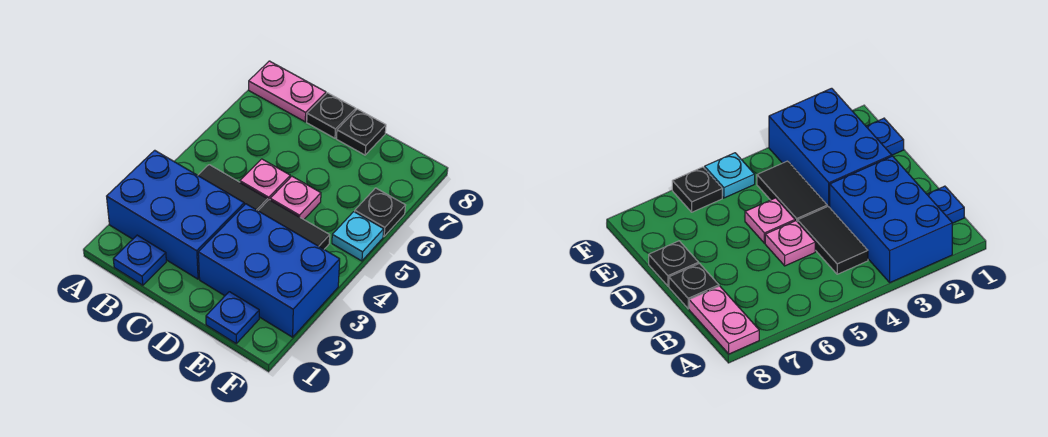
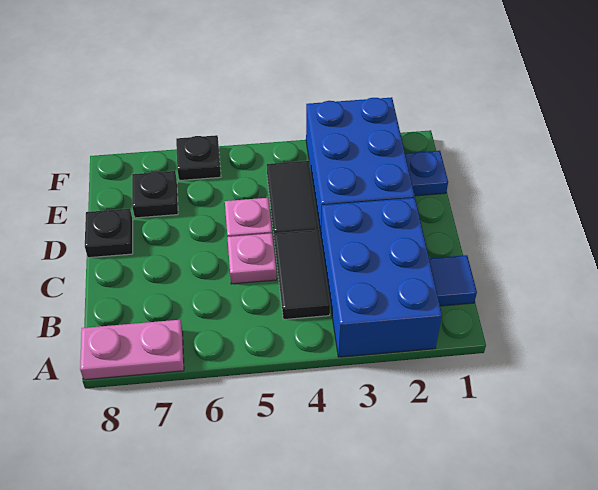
pink 1x2 plate [249,61,326,122] -> pink 1x2 plate turned to [80,320,184,380]
blue 1x1 plate [113,235,166,285] -> blue 1x1 tile [429,255,477,306]
black 1x1 plate [307,93,356,138] -> black 1x1 plate moved to [132,171,178,218]
cyan 1x1 plate [332,212,384,261] -> none

